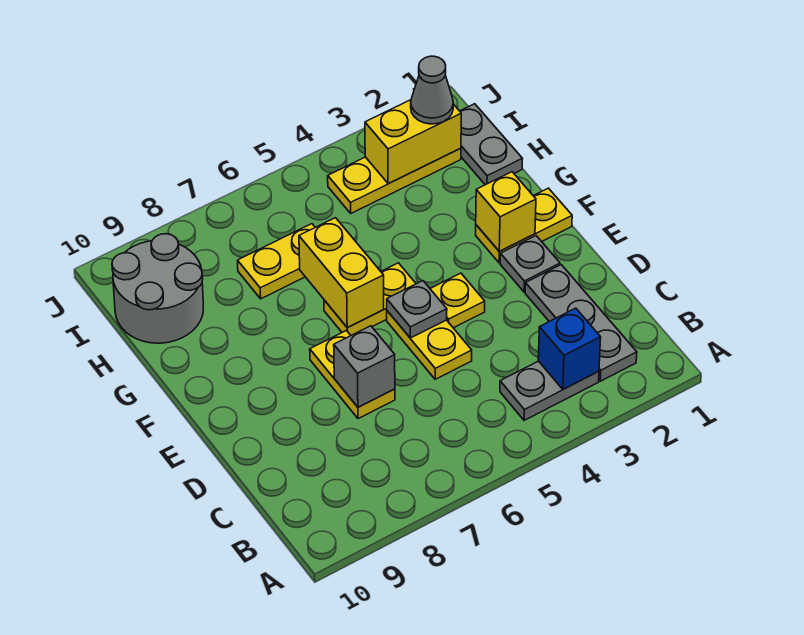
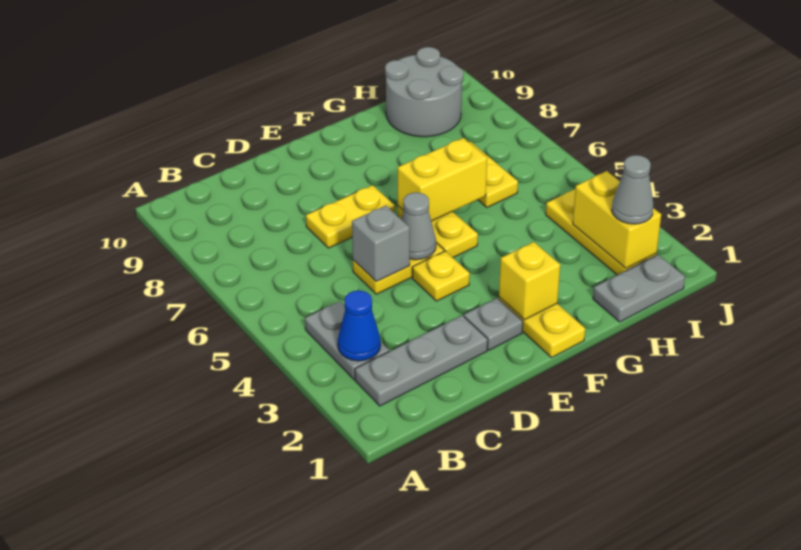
blue 1x1 brick [538,308,601,389] -> blue 1x1 cone [338,291,381,361]
grey 1x1 brick [334,326,395,407] -> grey 1x1 brick moved to [352,206,410,282]
grey 1x1 plate [387,281,447,338] -> grey 1x1 cone [401,193,436,260]

